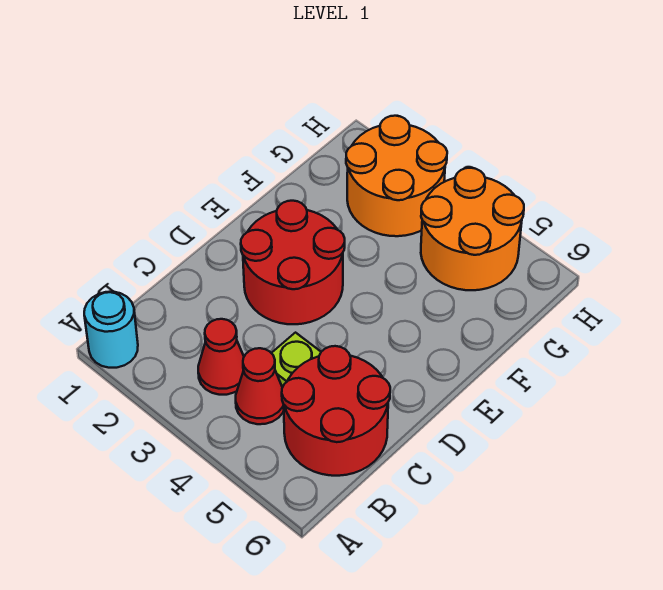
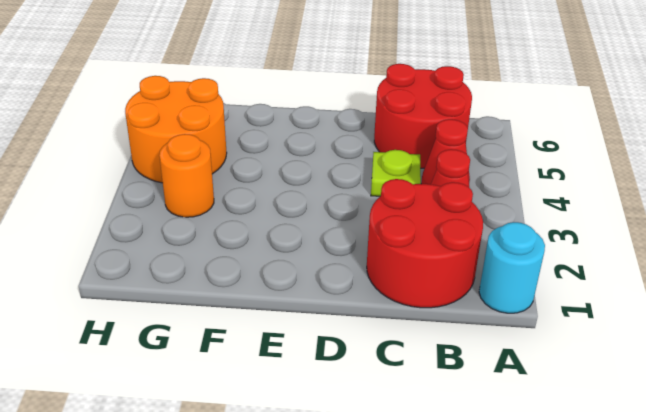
red 2x2 round brick [241,201,345,324] -> red 2x2 round brick moved to [367,179,483,308]
orange 2x2 round brick [346,116,447,236] -> orange 1x1 round brick [159,134,214,217]

